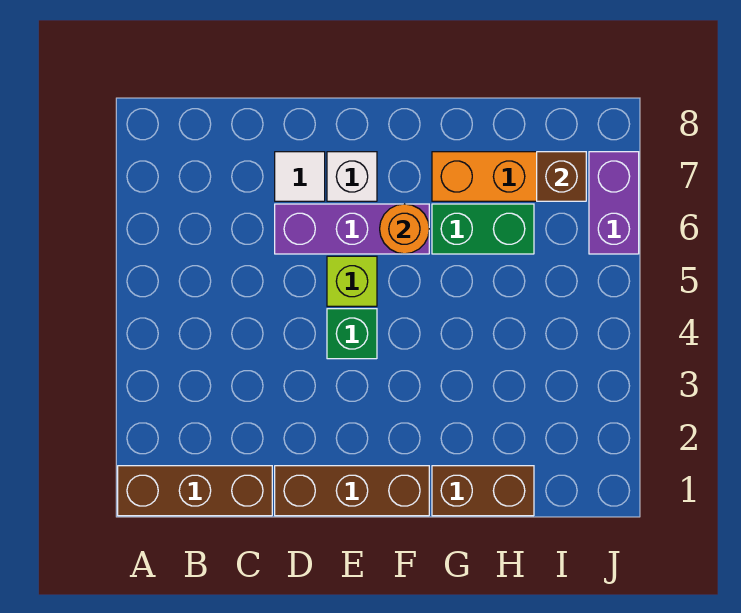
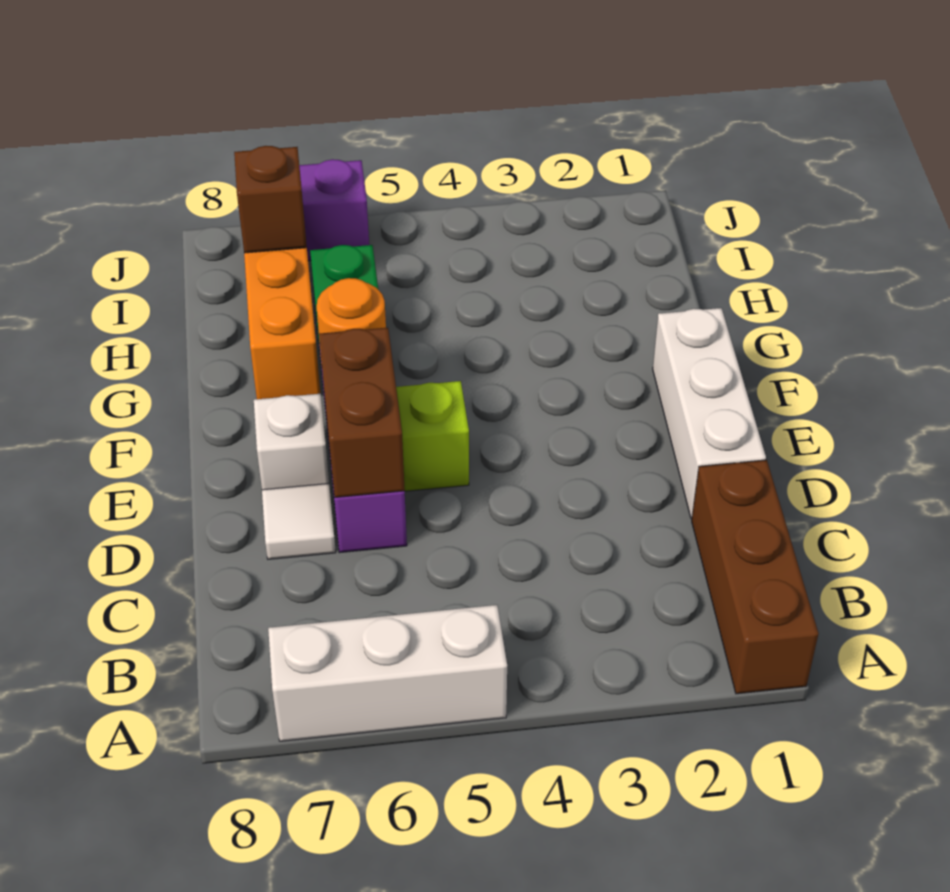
none -> white 1x3 brick [268,605,507,741]
brown 1x3 brick [275,466,429,516] -> white 1x3 brick [653,308,766,519]
green 1x1 brick [327,309,377,359] -> none
brown 1x2 brick [432,466,534,516] -> brown 1x2 brick moved to [319,328,405,498]

